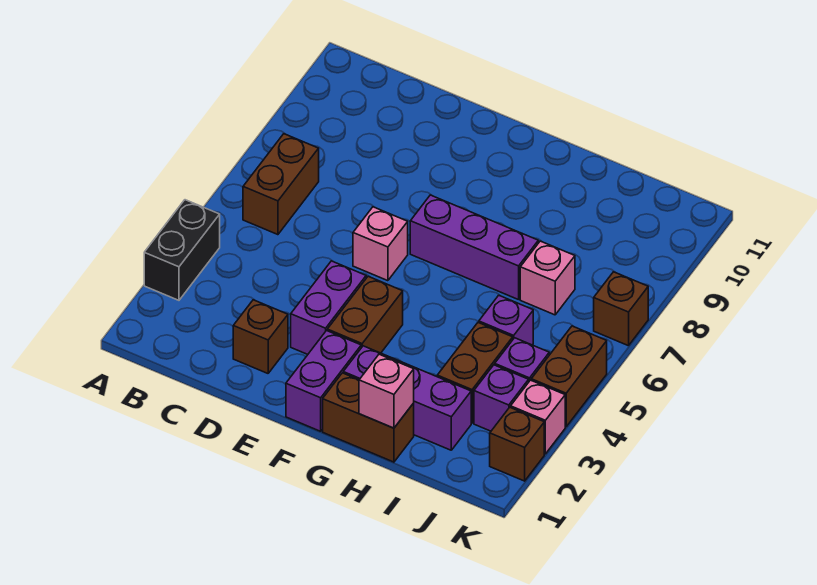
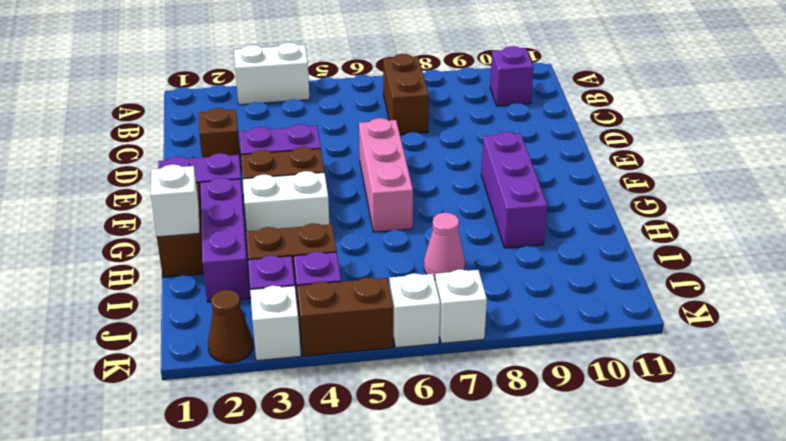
black 1x2 brick [144,200,220,300] -> white 1x2 brick [234,42,310,105]
brown 1x2 brick [243,134,319,235] -> brown 1x2 brick turned to [383,54,429,134]
pink 1x1 brick [353,207,408,281] -> pink 1x3 brick [359,118,413,232]
purple 1x3 brick [410,195,538,300] -> purple 1x3 brick moved to [481,132,547,248]
none -> white 1x2 brick [243,171,329,231]
pink 1x1 brick [359,354,414,428] -> white 1x1 brick [151,165,200,237]
purple 1x1 brick [479,295,533,345] -> purple 1x1 brick moved to [490,46,534,106]
pink 1x1 brick [520,241,575,315] -> pink 1x1 cone [424,213,465,279]
brown 1x1 brick [490,407,544,481] -> brown 1x1 cone [208,290,253,363]
pink 1x1 brick [511,380,565,454] -> white 1x1 brick [250,286,301,361]
none -> white 1x1 brick [390,274,440,348]
brown 1x1 brick [594,272,648,346] -> white 1x1 brick [435,270,487,343]

